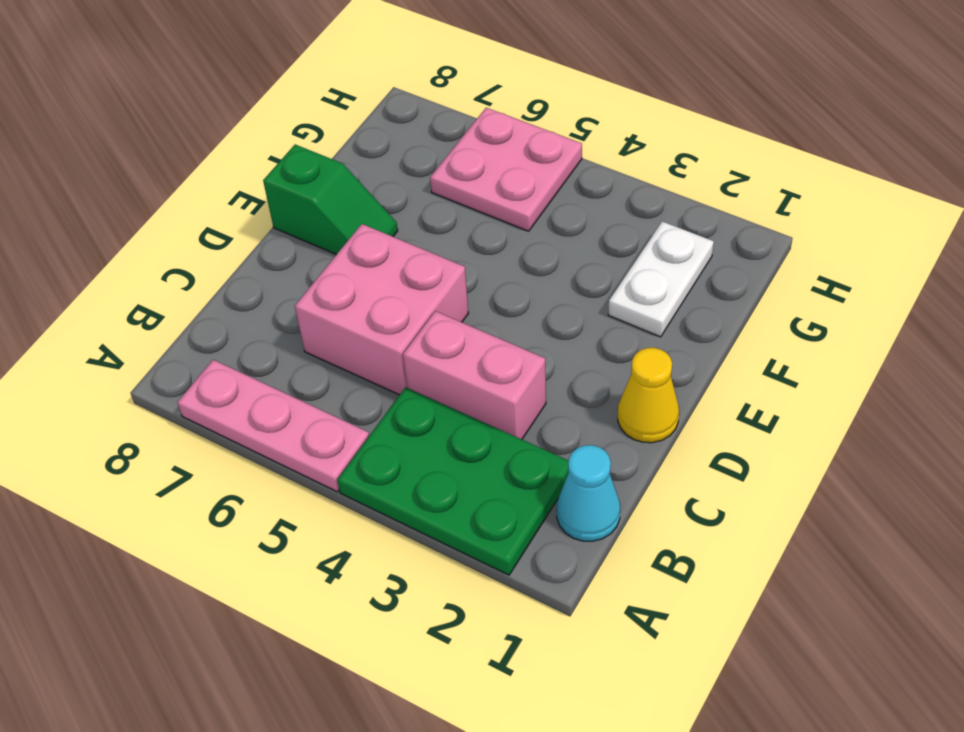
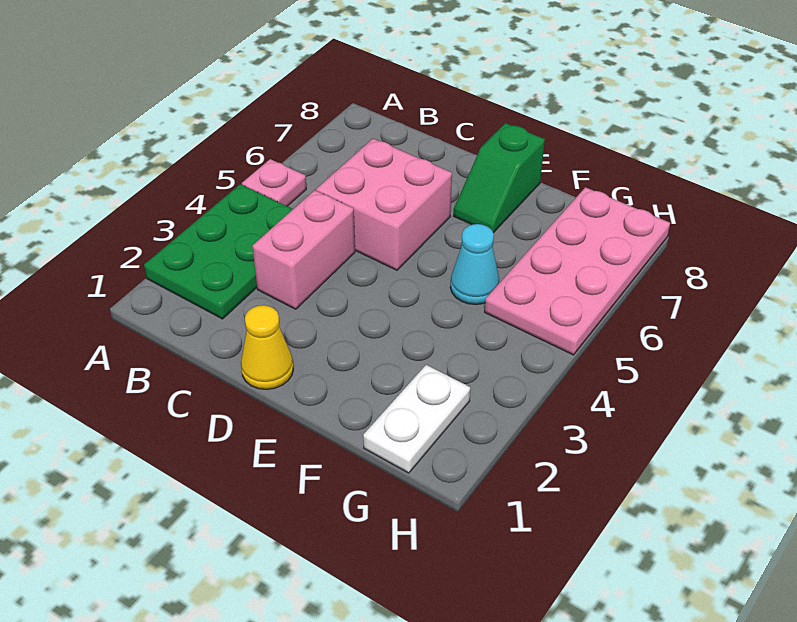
pink 1x3 plate [177,360,369,492] -> pink 1x1 plate [242,159,306,206]
cyan 1x1 cone [557,445,620,541] -> cyan 1x1 cone moved to [450,224,499,304]
white 1x2 plate [608,221,714,337] -> white 1x2 plate turned to [363,365,470,473]
pink 2x2 plate [430,108,582,231] -> pink 2x4 plate [485,187,670,355]

